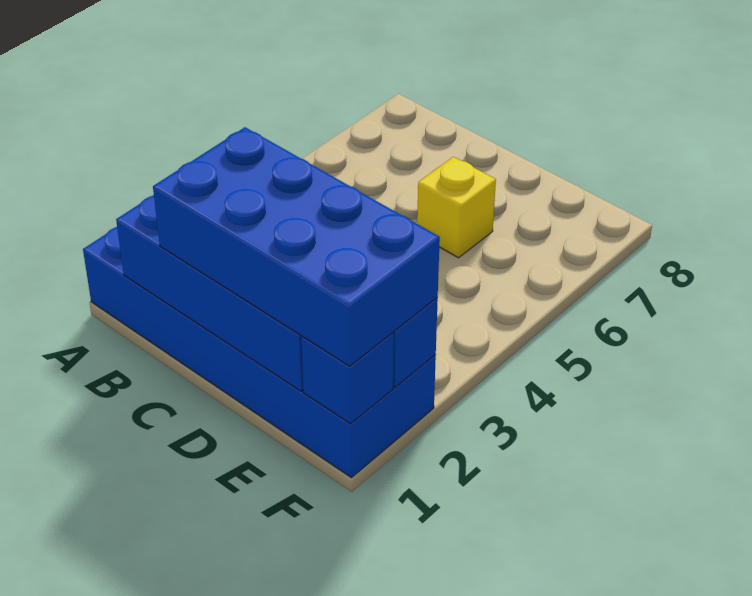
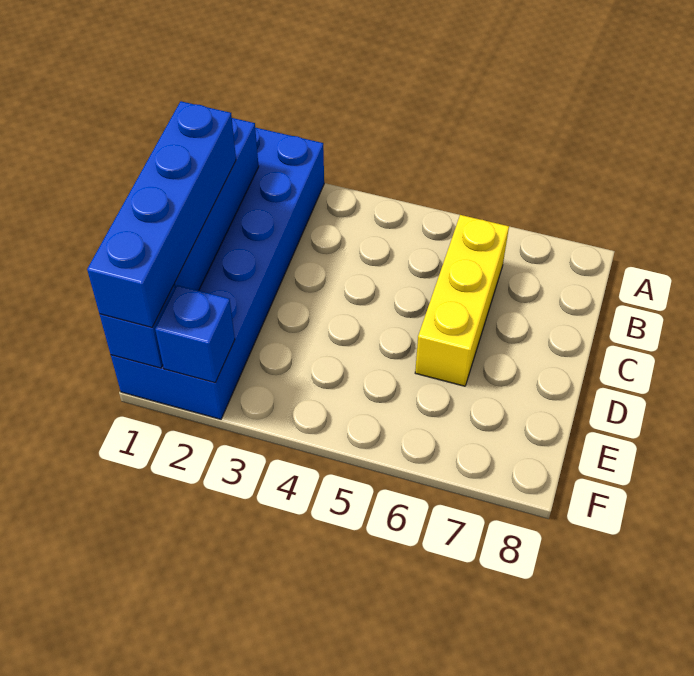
blue 2x4 brick [153,127,440,366] -> blue 1x4 brick [87,101,236,327]
yellow 1x1 brick [417,157,496,258] -> yellow 1x3 brick [415,215,509,386]

